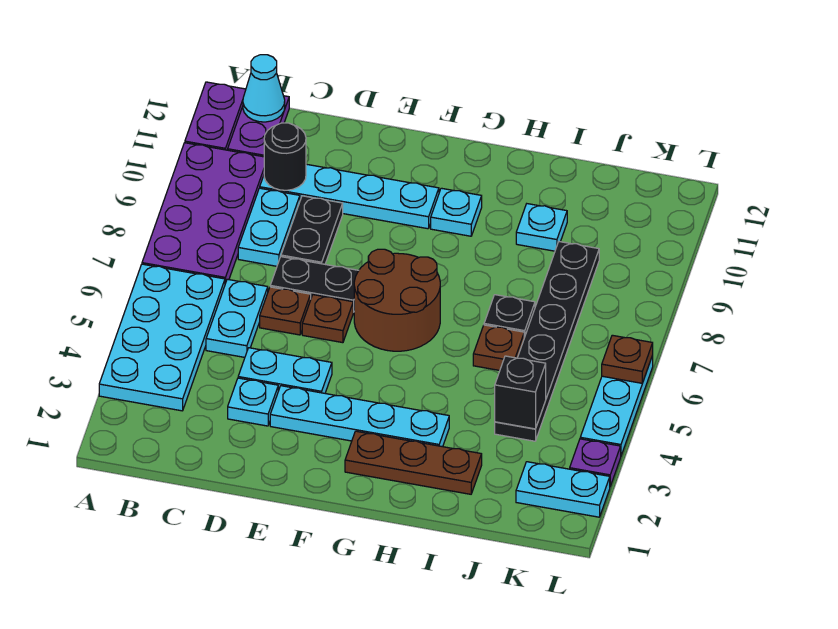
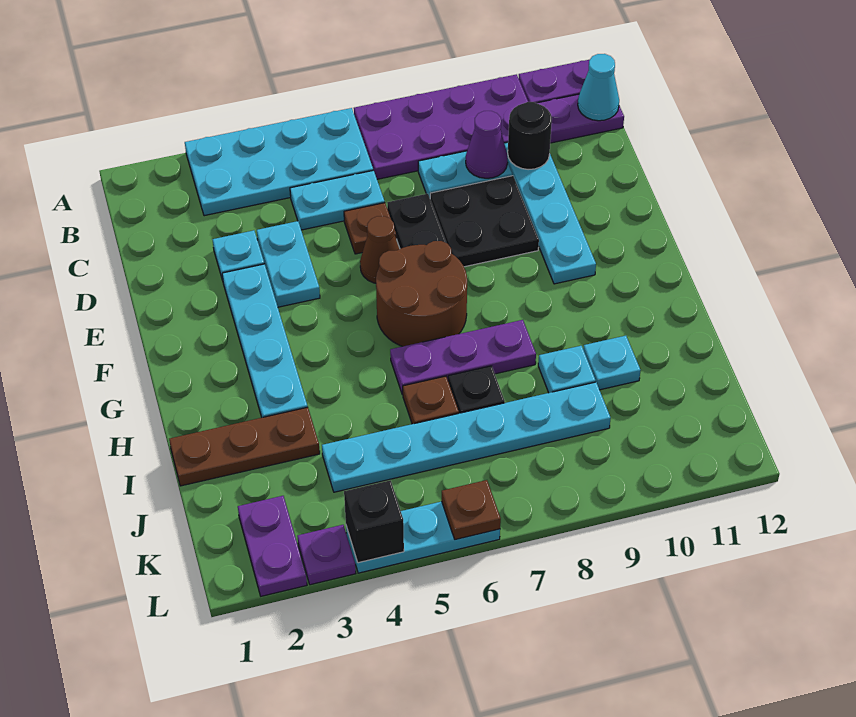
none -> purple 1x1 cone [466,111,508,178]
black 1x2 plate [281,196,343,264] -> black 2x2 plate [430,176,539,267]
brown 1x1 plate [302,295,353,343] -> brown 1x1 cone [360,216,400,283]
brown 1x3 plate [345,431,482,494] -> brown 1x3 plate turned to [169,407,320,486]
cyan 1x1 plate [431,188,482,236] -> cyan 1x1 plate moved to [538,346,596,393]
none -> purple 1x3 plate [390,320,536,394]
black 1x6 plate [495,242,599,441] -> cyan 1x6 plate [322,382,611,492]
black 1x1 brick [495,356,546,429] -> black 1x1 brick moved to [344,480,404,563]
cyan 1x2 plate [516,462,610,517] -> purple 1x2 plate [238,496,307,596]

